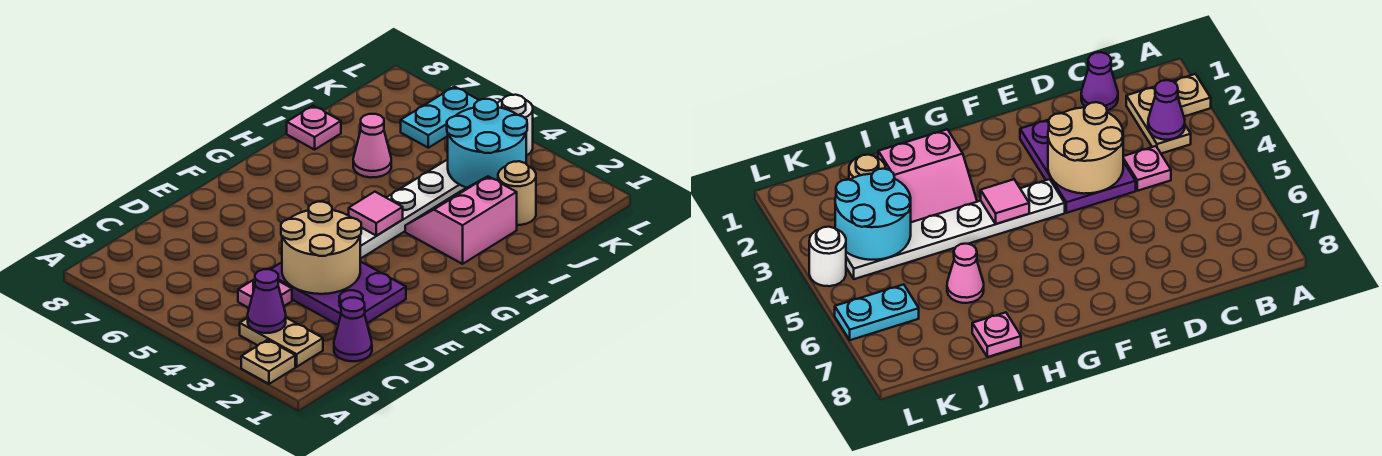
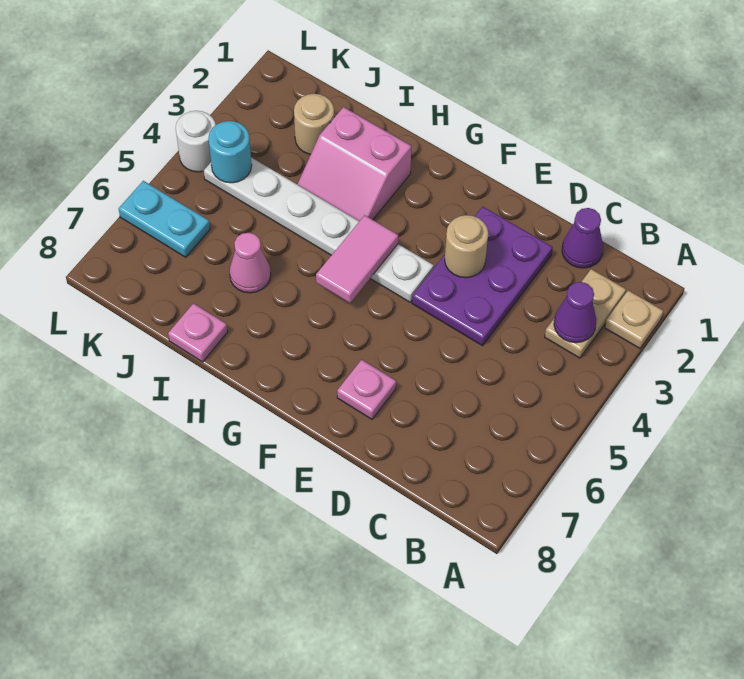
pink 1x1 plate [238,279,292,308] -> pink 1x1 plate moved to [337,360,396,419]
tan 2x2 round brick [281,202,361,294] -> tan 1x1 round brick [445,215,488,278]
pink 1x1 tile [349,192,403,236] -> pink 1x2 tile [316,215,398,303]
cyan 2x2 round brick [447,99,527,188] -> cyan 1x1 round brick [208,121,252,183]

